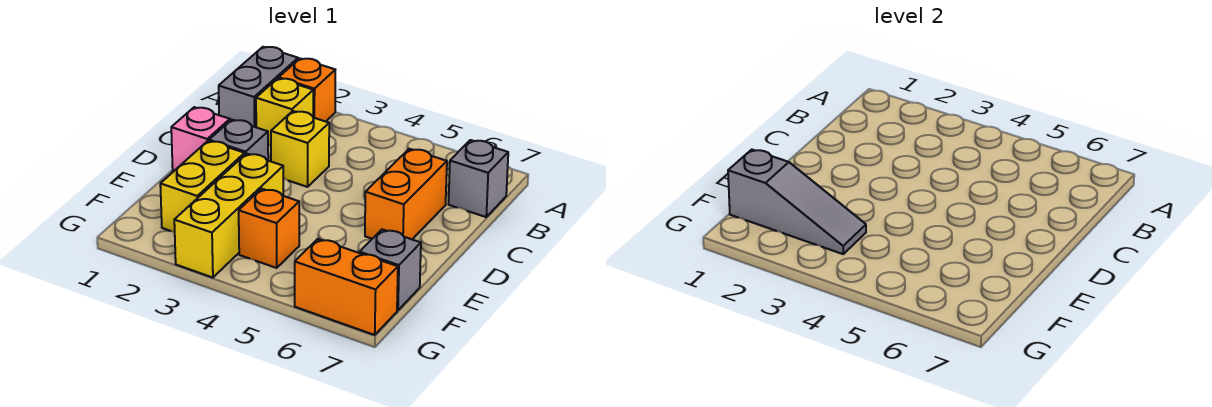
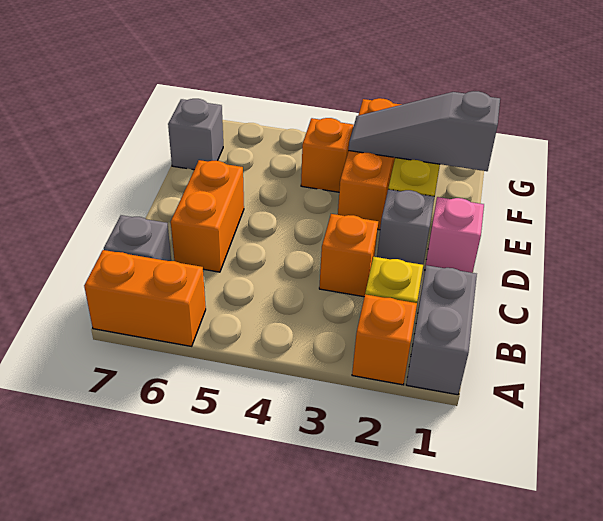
yellow 1x1 brick [271,111,329,187] -> orange 1x1 brick [319,214,378,297]
yellow 1x3 brick [174,154,284,278] -> orange 1x3 brick [338,98,401,230]
orange 1x2 brick [295,239,398,335] -> orange 1x2 brick moved to [84,250,206,346]

